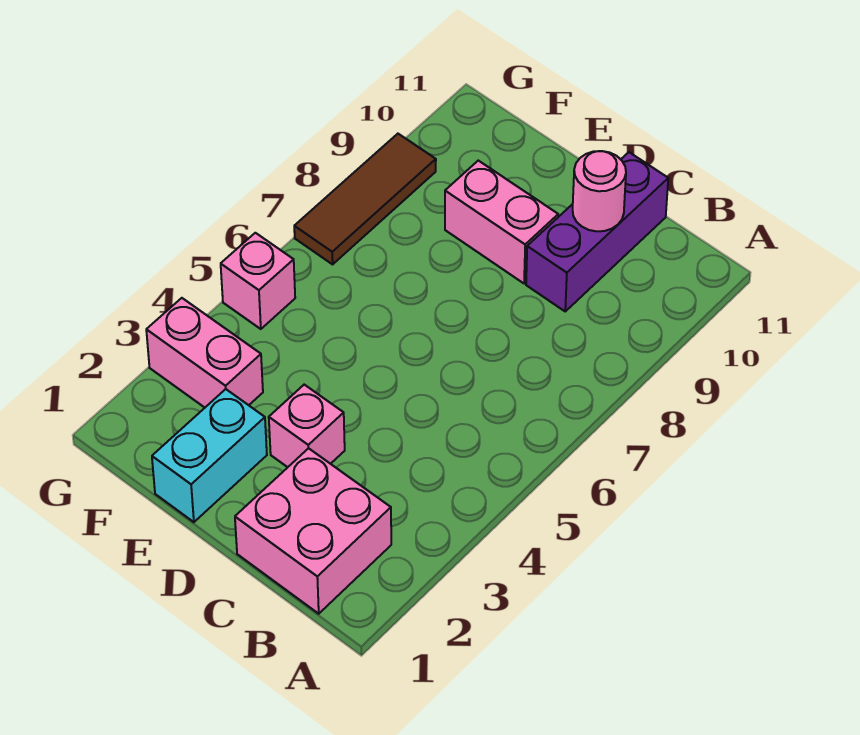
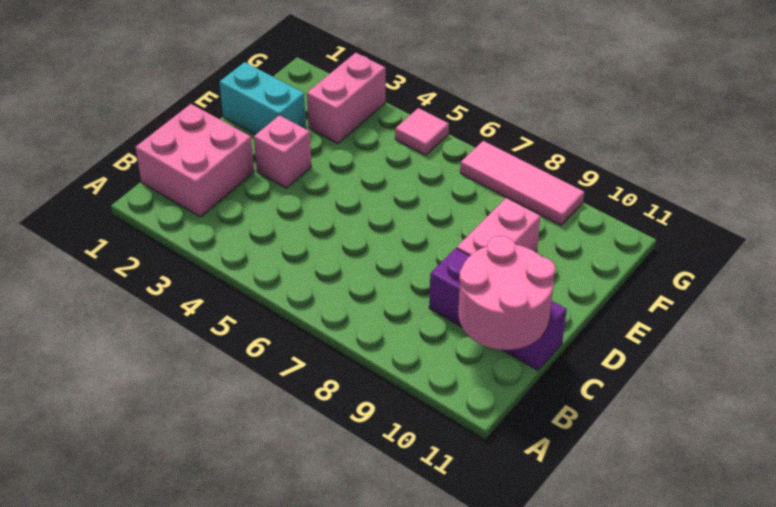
pink 1x1 round brick [573,151,626,231] -> pink 2x2 round brick [458,236,555,350]
pink 1x1 brick [221,233,295,329] -> pink 1x1 tile [395,108,449,155]
brown 1x3 tile [294,134,436,264] -> pink 1x3 tile [460,141,584,225]

